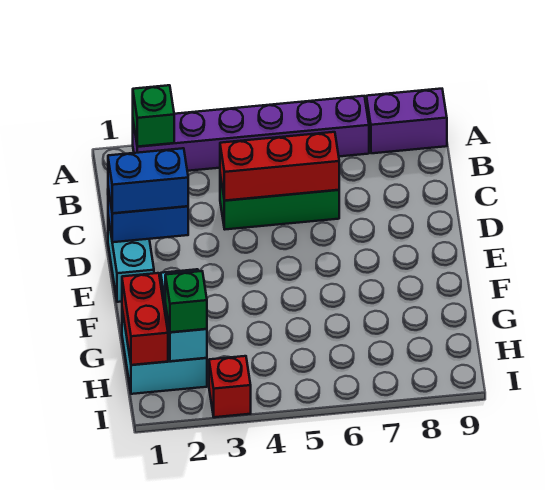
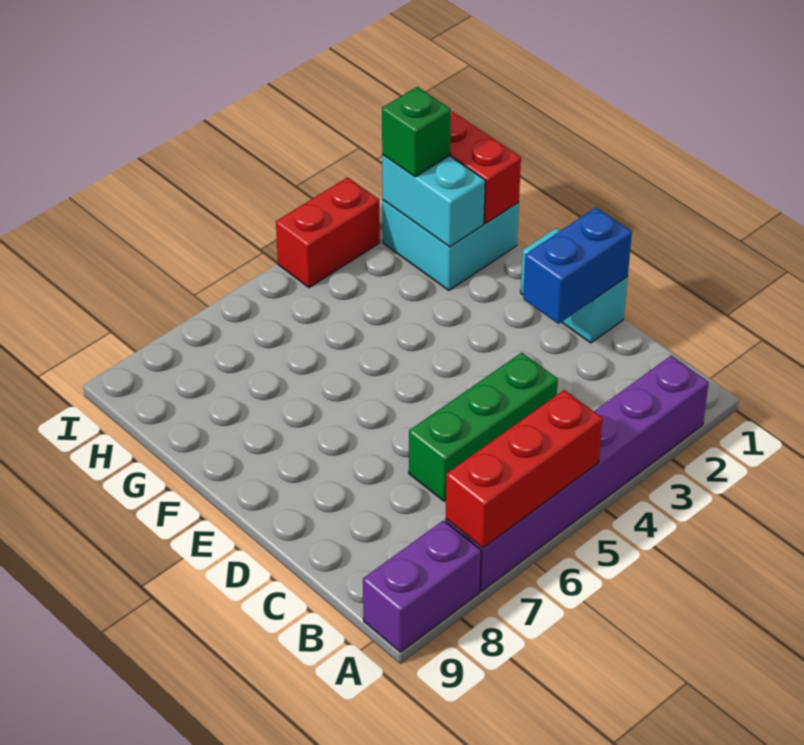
green 1x1 brick [133,85,174,147] -> none
red 1x3 brick [220,132,339,201] -> red 1x3 brick moved to [446,390,603,548]
blue 1x2 brick [108,148,188,213] -> none
red 1x1 brick [209,356,251,417] -> red 1x2 brick [276,177,380,288]

